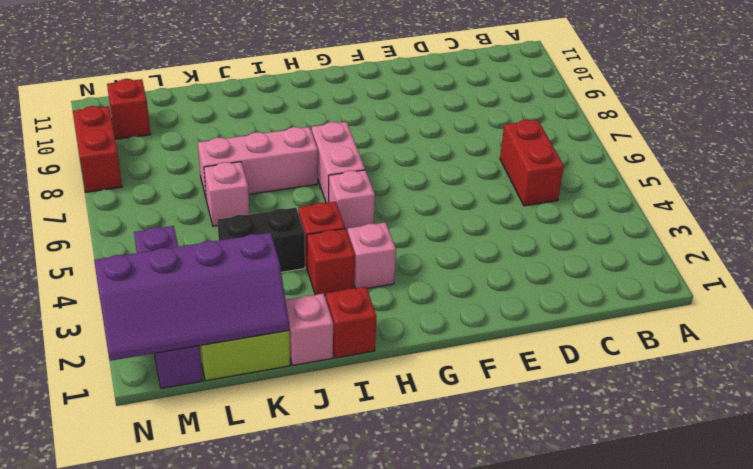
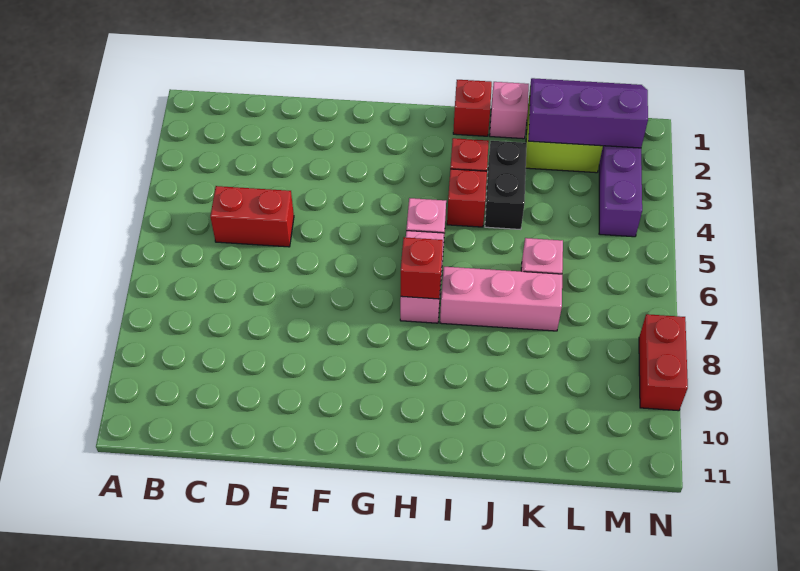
red 1x2 brick [500,120,564,206] -> red 1x2 brick turned to [210,186,294,247]
pink 1x1 brick [347,222,396,288] -> none
black 1x2 brick [217,208,305,272] -> black 1x2 brick turned to [485,141,527,230]
purple 2x4 slope [94,233,289,361] -> purple 2x3 slope [529,78,648,148]
red 1x1 brick [107,79,151,139] -> red 1x1 brick moved to [401,237,443,299]

